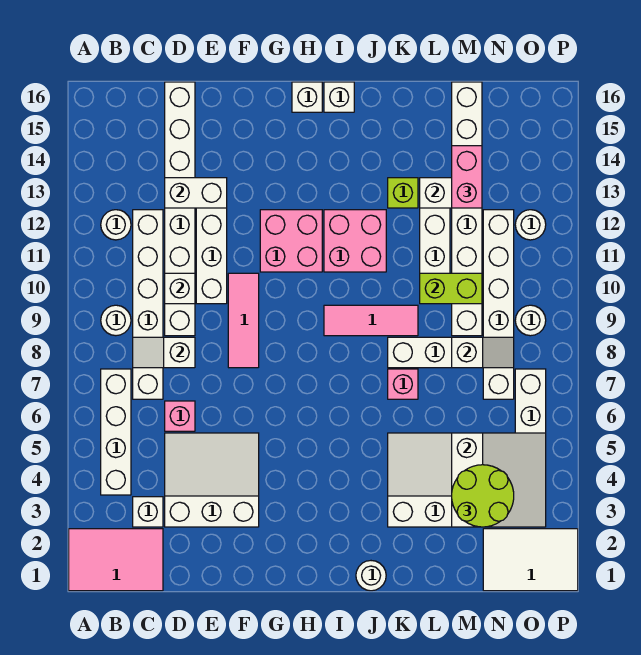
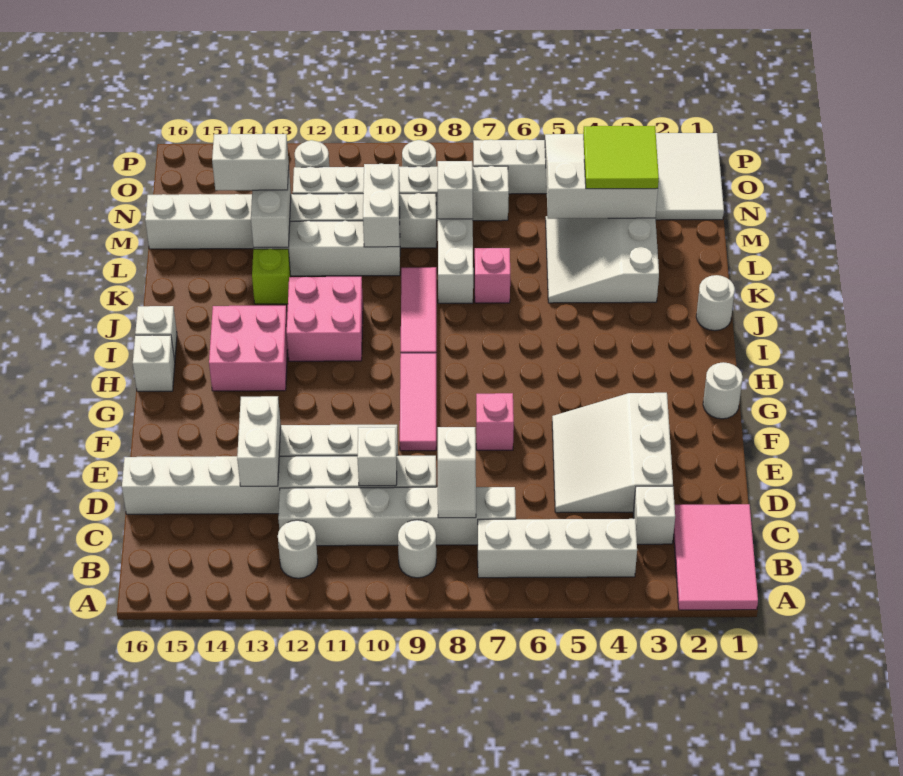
pink 1x1 brick [165,401,195,431] -> pink 1x1 brick moved to [476,393,514,450]
pink 1x3 tile [228,273,259,368] -> pink 1x3 tile turned to [400,353,436,451]
none -> white 1x1 round brick [703,362,743,419]
pink 2x2 brick [260,210,322,272] -> pink 2x2 brick moved to [209,306,288,391]
lime 1x2 brick [420,273,482,304] -> white 1x2 brick [363,163,400,247]
lime 2x2 round brick [452,465,514,527] -> lime 2x2 tile [583,126,659,189]
pink 1x2 brick [452,146,482,208] -> white 1x2 brick [212,133,289,190]

